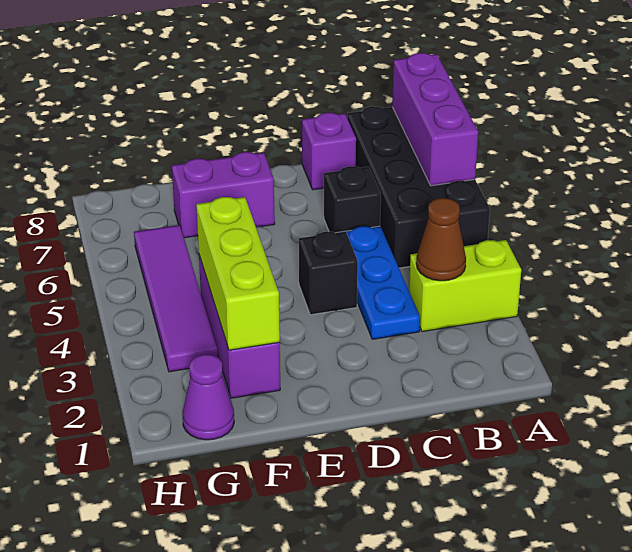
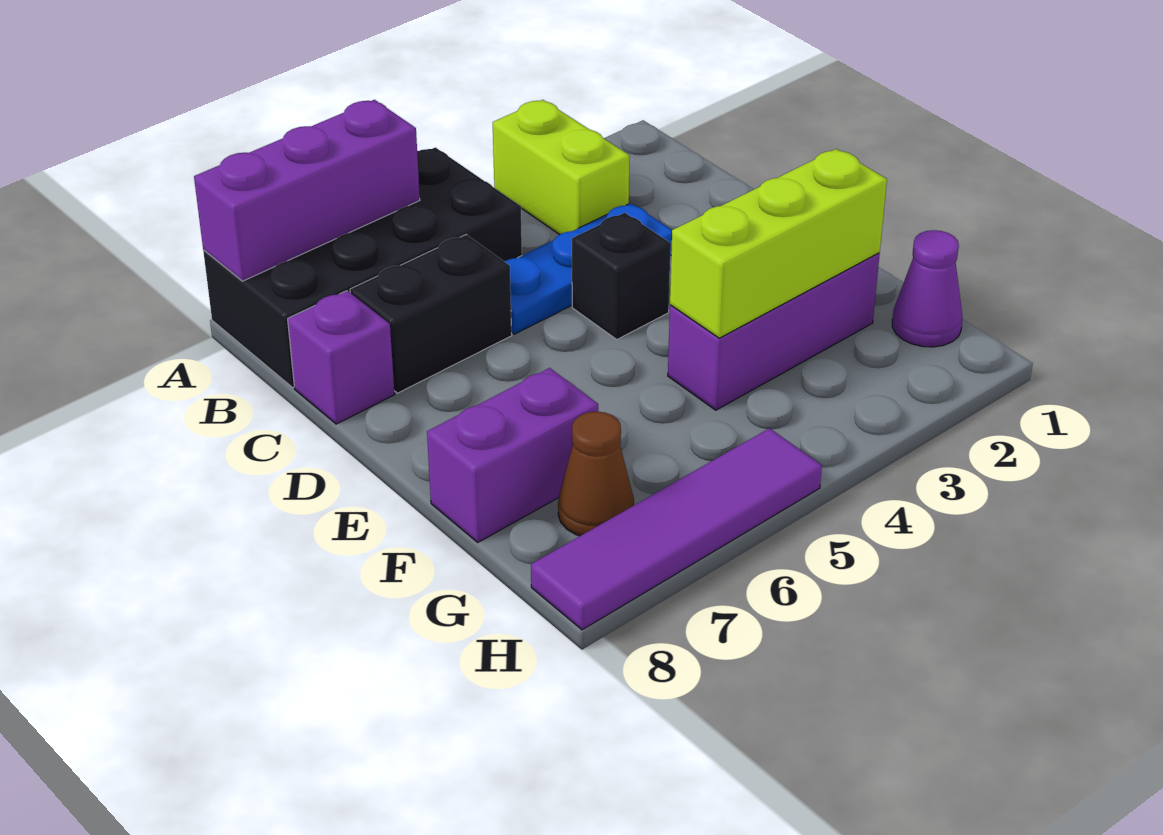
brown 1x1 cone [416,198,466,281] -> brown 1x1 cone moved to [558,412,634,536]
black 1x1 brick [324,166,381,233] -> black 1x2 brick [350,235,512,393]
purple 1x2 brick [172,152,275,238] -> purple 1x2 brick turned to [427,368,598,542]
purple 1x4 tile [134,225,218,372] -> purple 1x4 tile moved to [531,428,822,630]

